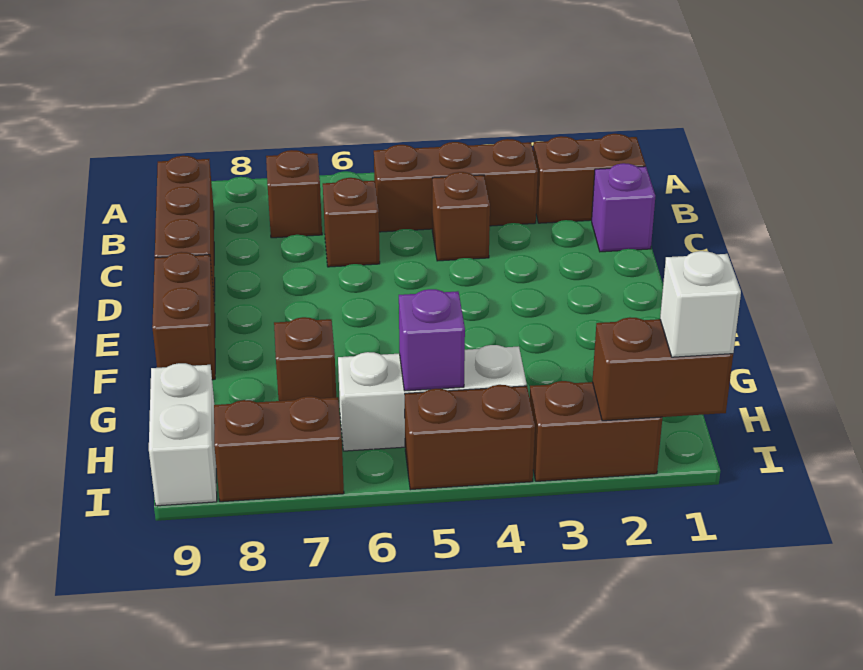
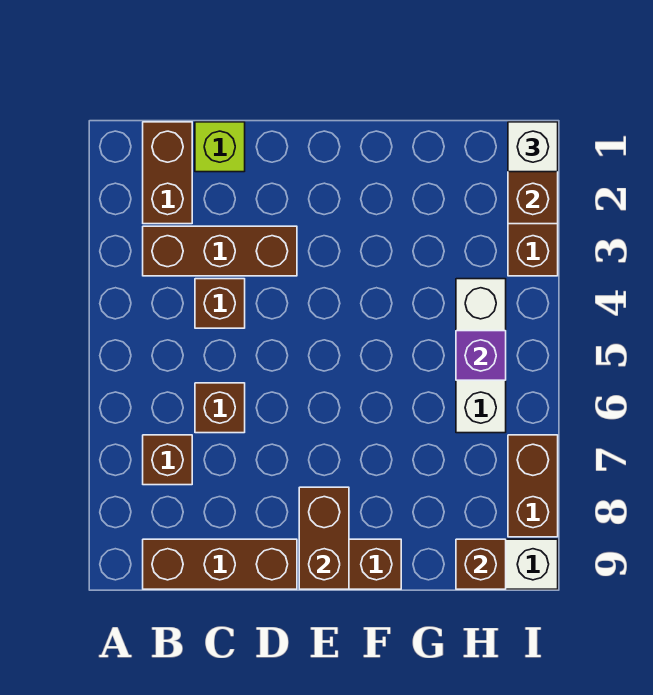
brown 1x3 brick [374,139,538,232] -> brown 1x3 brick turned to [143,226,297,276]
purple 1x1 brick [592,163,655,252] -> lime 1x1 brick [195,122,245,172]
brown 1x1 brick [274,317,336,401] -> brown 1x1 brick moved to [456,539,506,589]
brown 1x2 brick [405,385,535,490] -> brown 1x2 brick moved to [299,487,349,589]

